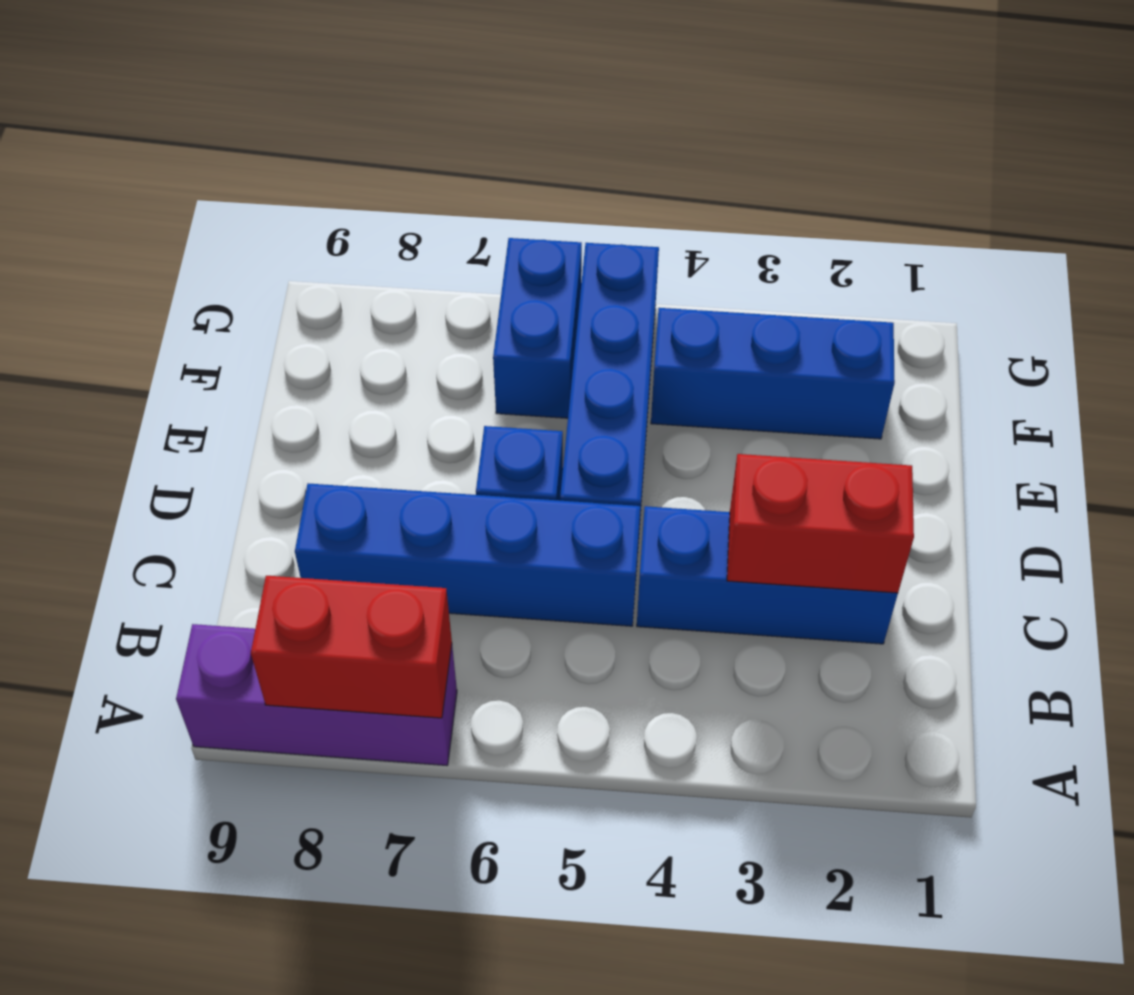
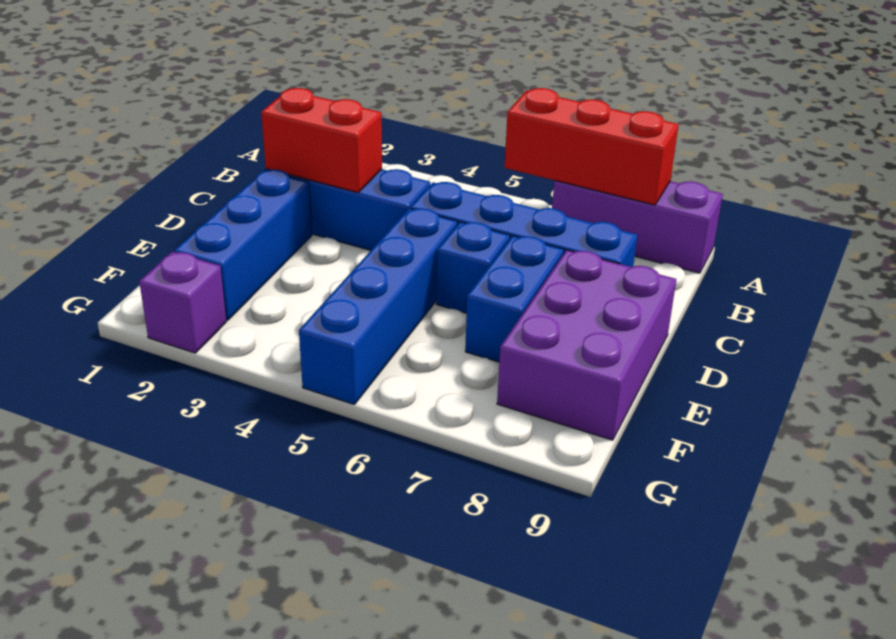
red 1x2 brick [251,576,452,718] -> red 1x3 brick [505,88,679,205]
none -> purple 2x3 brick [497,250,676,440]
blue 1x3 brick [651,308,895,439] -> blue 1x3 brick turned to [174,170,312,321]
blue 1x2 brick [493,238,582,418] -> blue 1x2 brick moved to [465,236,564,362]
none -> purple 1x1 brick [139,252,226,353]

